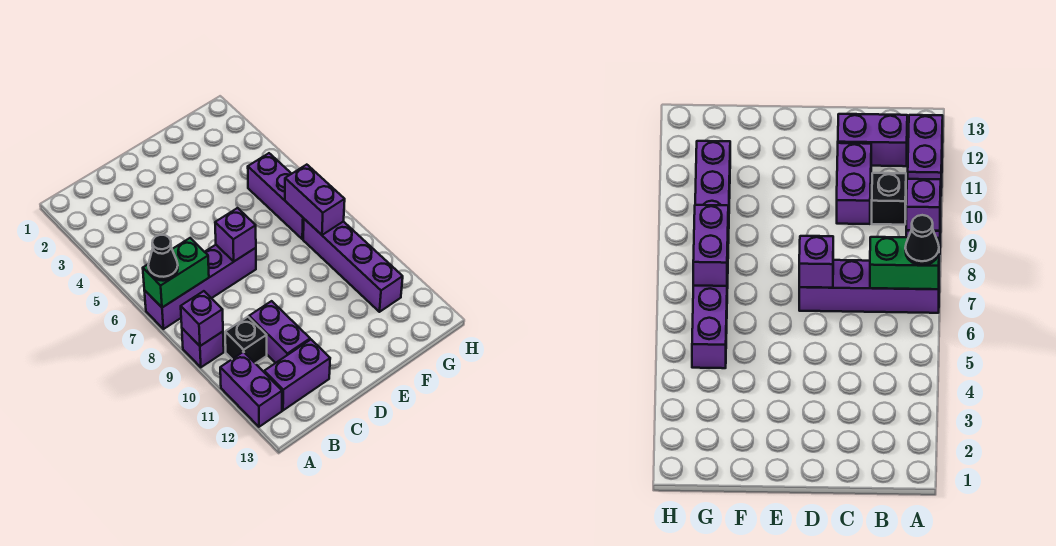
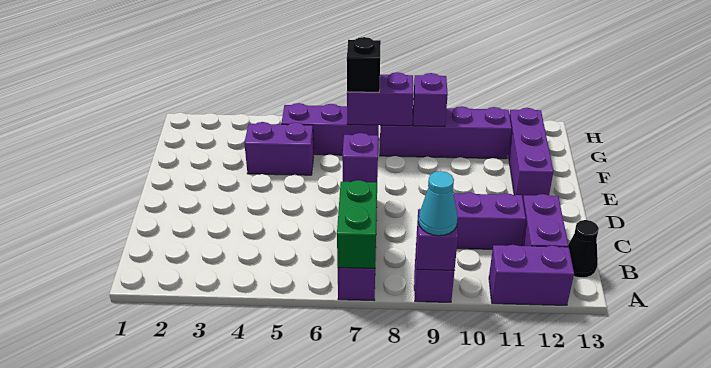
black 1x1 cone [148,235,178,281] -> black 1x1 cone moved to [568,220,599,278]
none -> cyan 1x1 cone [419,171,458,236]
black 1x1 brick [225,317,267,363] -> black 1x1 brick moved to [347,37,381,92]
none -> purple 1x3 brick [508,108,553,198]
none -> purple 1x2 brick [244,122,314,175]
none -> purple 1x1 brick [413,73,448,127]

